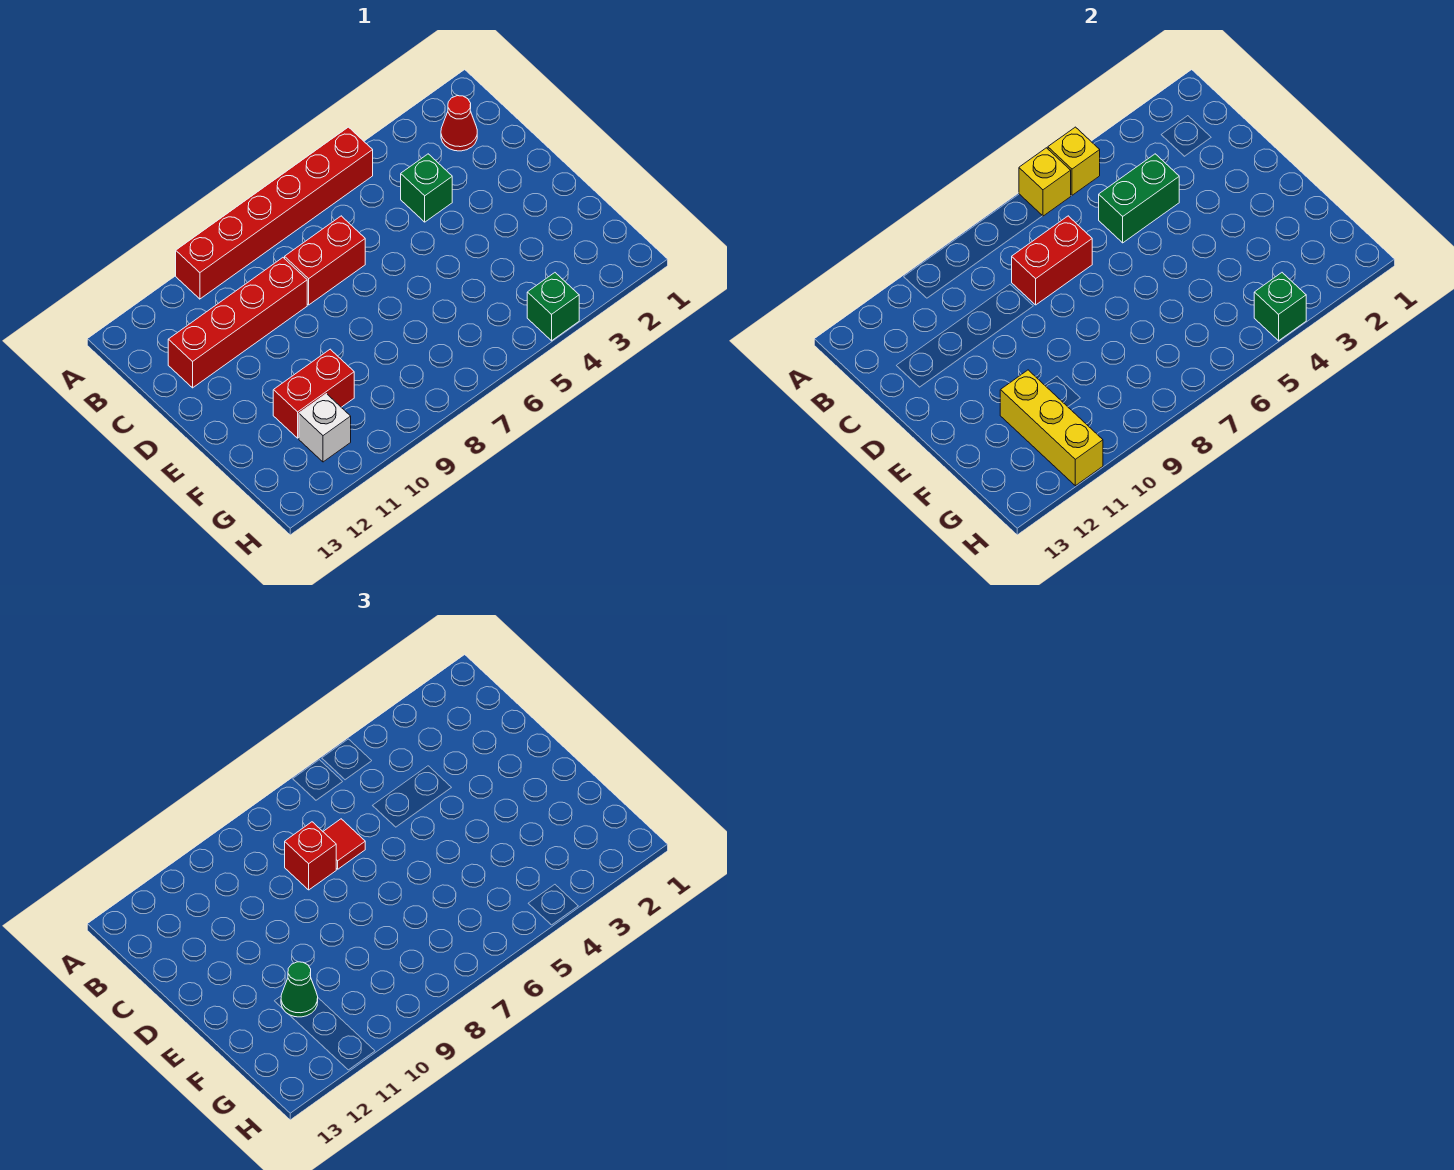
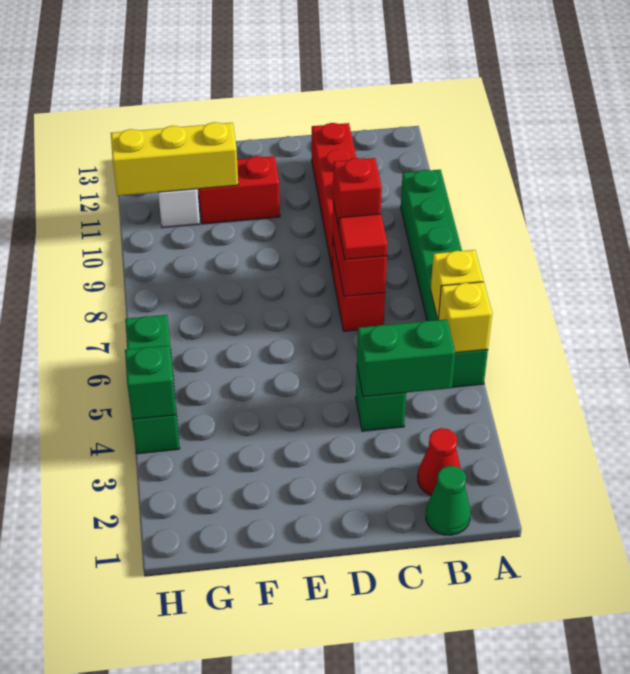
red 1x6 brick [176,127,373,299] -> green 1x6 brick [401,170,488,387]
green 1x2 brick [1099,154,1179,243] -> green 1x2 brick turned to [357,319,455,397]
red 1x2 brick [273,349,354,438] -> red 1x2 brick turned to [198,156,280,224]
green 1x1 cone [281,962,318,1017] -> green 1x1 cone moved to [426,466,471,535]
green 1x1 brick [527,273,579,341] -> green 1x3 brick [125,315,180,454]

